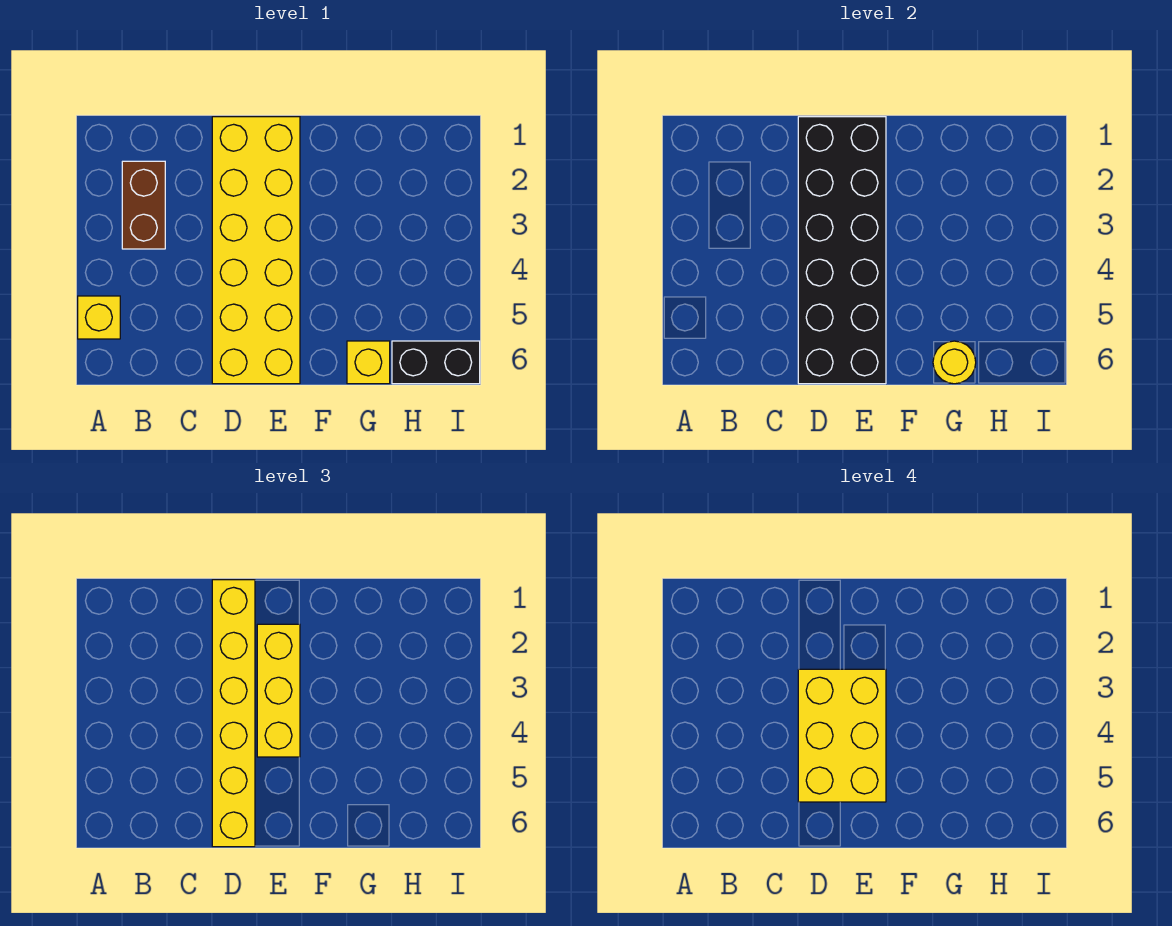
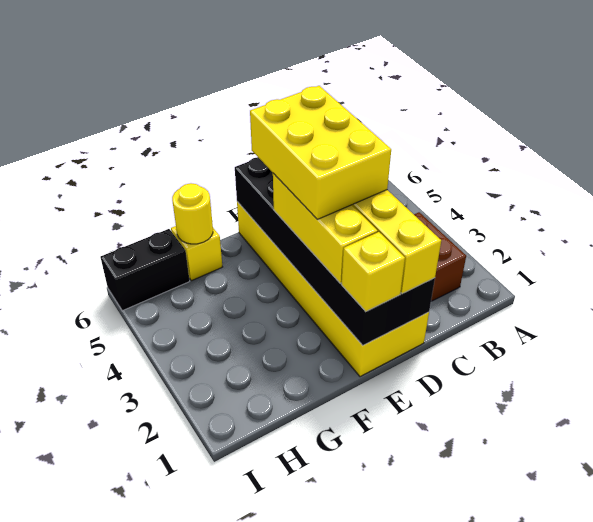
yellow 1x1 brick [78,296,120,339] -> yellow 1x1 brick moved to [342,232,405,311]

